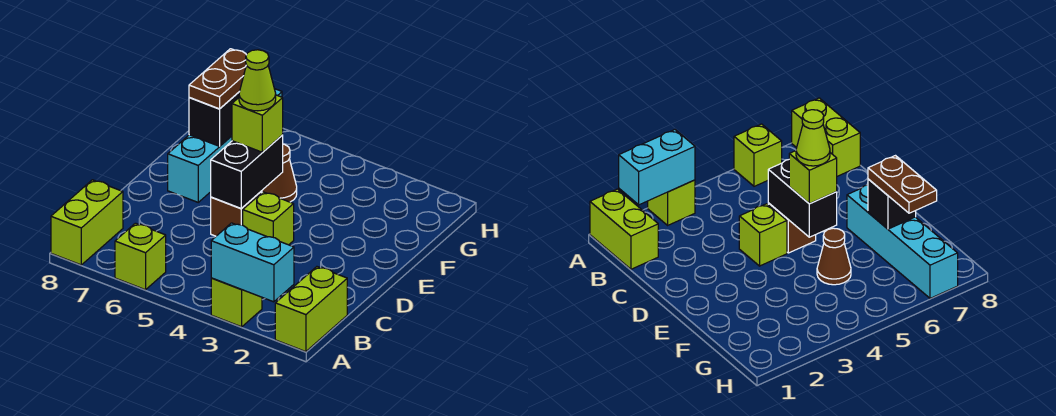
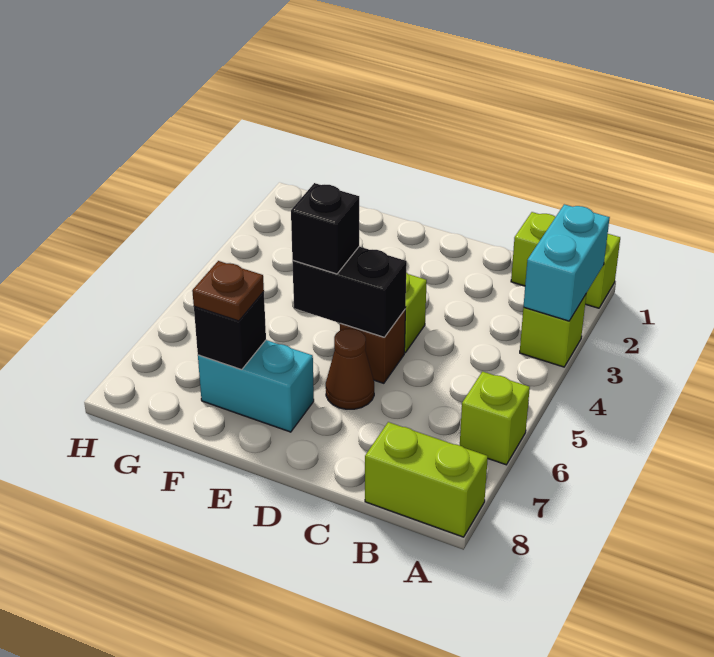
lime 1x1 brick [232,95,283,152] -> black 1x1 brick [291,183,359,274]
lime 1x1 cone [239,50,276,111] -> none
cyan 1x4 brick [168,89,282,202] -> cyan 1x2 brick [198,340,314,432]
brown 1x1 cone [261,144,297,202] -> brown 1x1 cone moved to [326,328,374,409]
brown 1x2 plate [189,49,246,109] -> brown 1x1 plate [192,261,264,321]

